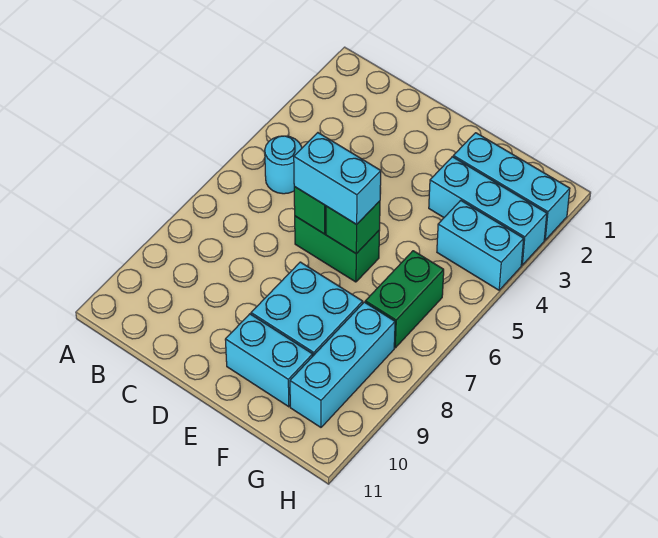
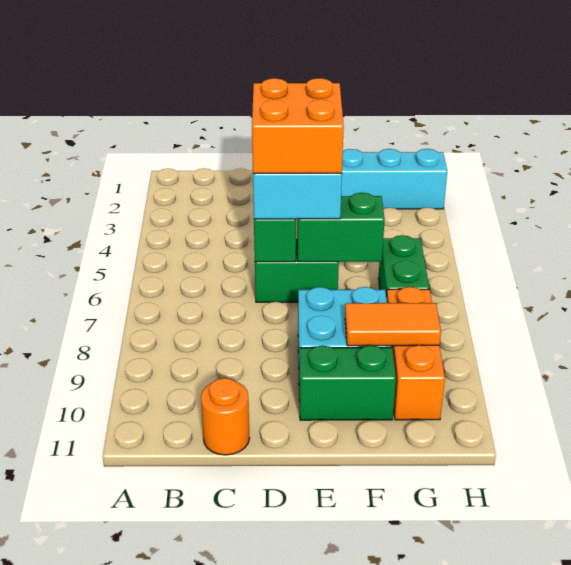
cyan 1x1 round brick [265,136,302,194] -> none
none -> orange 1x1 round brick [201,378,249,455]
none -> orange 2x2 brick [252,78,344,174]
green 1x1 brick [326,201,380,254] -> green 1x2 brick [297,193,385,262]
cyan 1x2 brick [225,314,313,407] -> green 1x2 brick [299,345,396,420]
cyan 1x3 brick [429,157,547,265] -> none
none -> orange 1x2 tile [345,303,441,346]
cyan 1x2 brick [437,200,524,290] -> none
cyan 1x3 brick [290,302,395,427] -> orange 1x3 brick [387,287,445,420]

